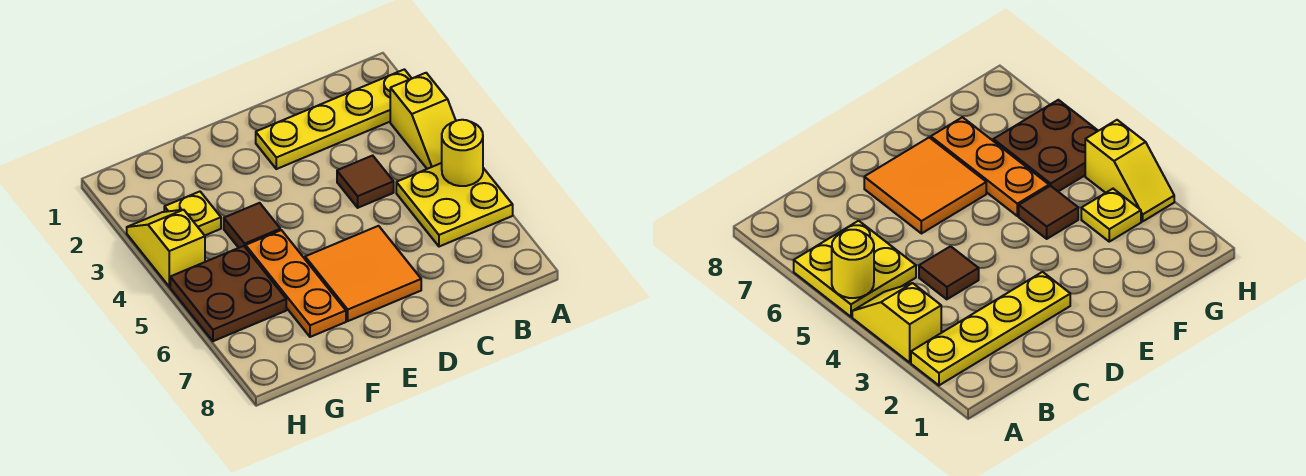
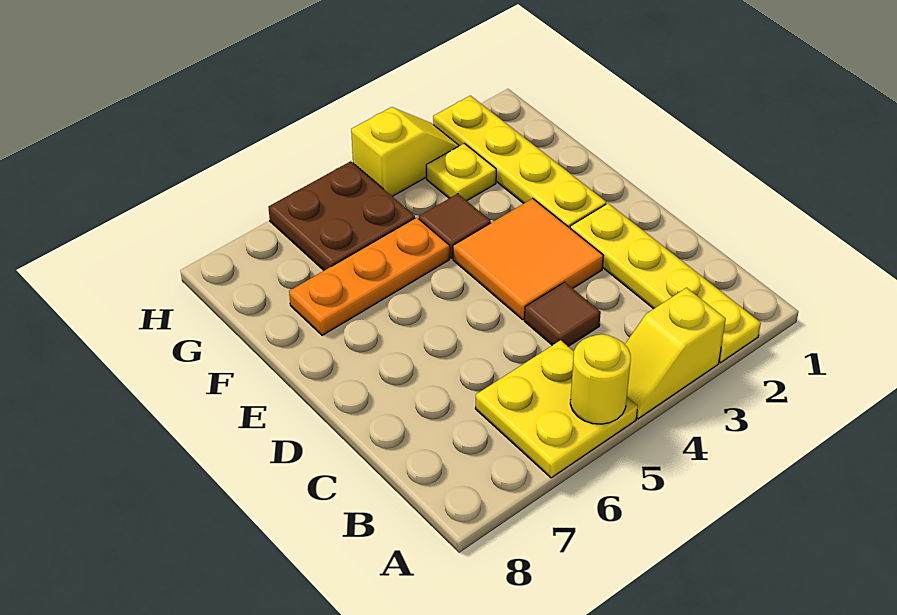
orange 2x2 tile [305,226,421,321] -> orange 2x2 tile moved to [453,198,604,320]
none -> yellow 1x4 plate [433,96,606,228]

